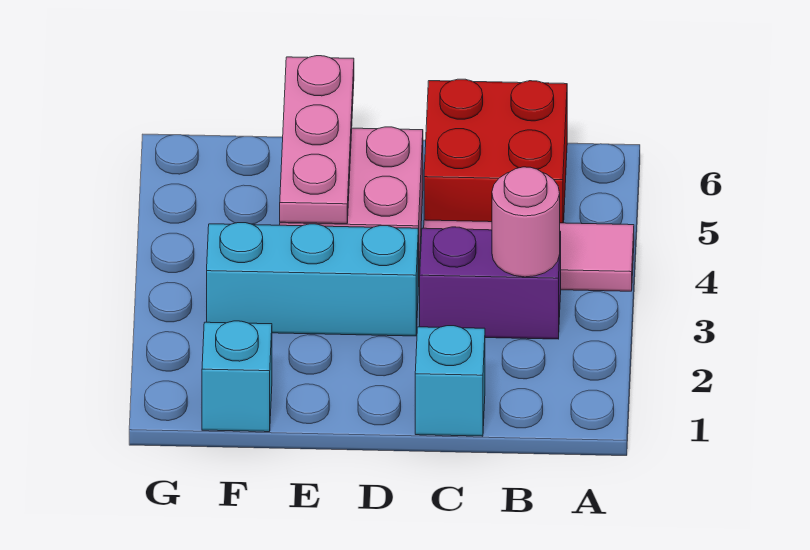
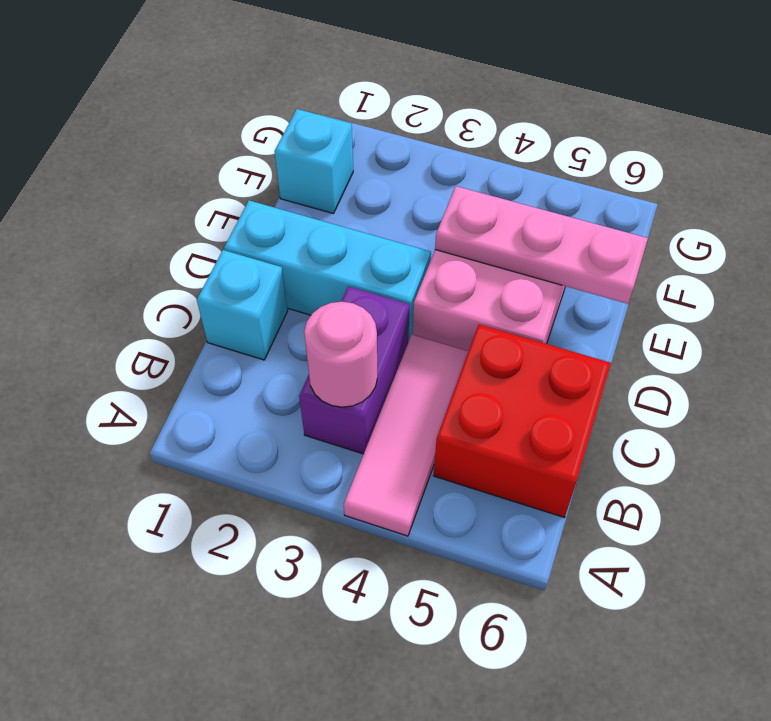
cyan 1x3 brick [207,223,418,336] -> cyan 1x3 brick turned to [224,200,431,342]

